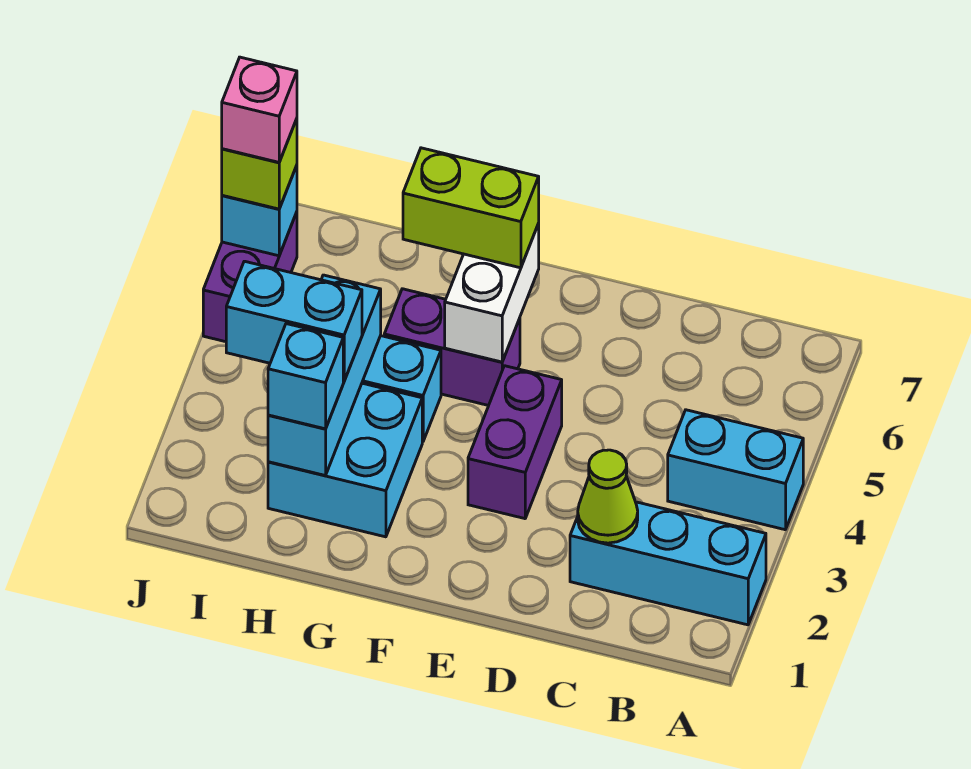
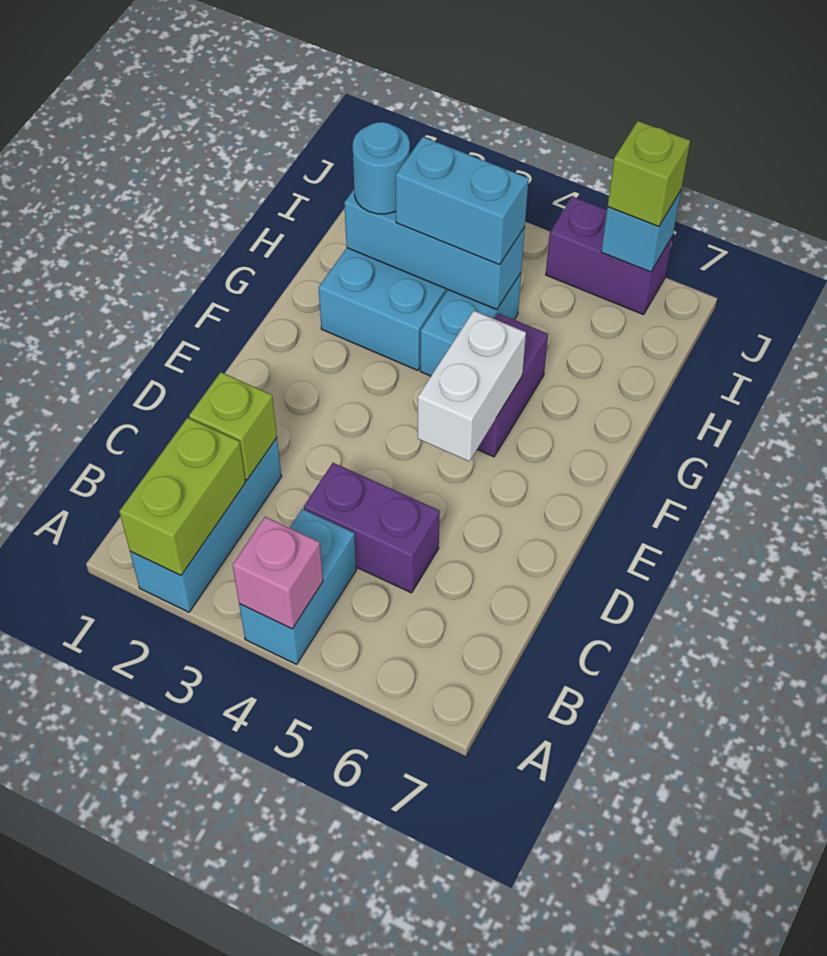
lime 1x1 cone [578,450,638,543] -> lime 1x1 brick [189,372,277,480]
purple 1x2 brick [468,366,562,519] -> purple 1x2 brick moved to [304,463,440,593]
white 1x2 brick [445,224,539,362] -> white 1x2 brick turned to [418,311,526,461]
lime 1x2 brick [403,148,539,268] -> lime 1x2 brick moved to [119,418,246,575]
cyan 1x1 brick [268,324,343,429] -> cyan 1x1 round brick [353,122,410,214]
cyan 1x2 brick [226,261,362,381] -> cyan 1x2 brick turned to [396,137,529,265]
pink 1x1 brick [222,57,297,162] -> pink 1x1 brick moved to [233,517,323,629]

